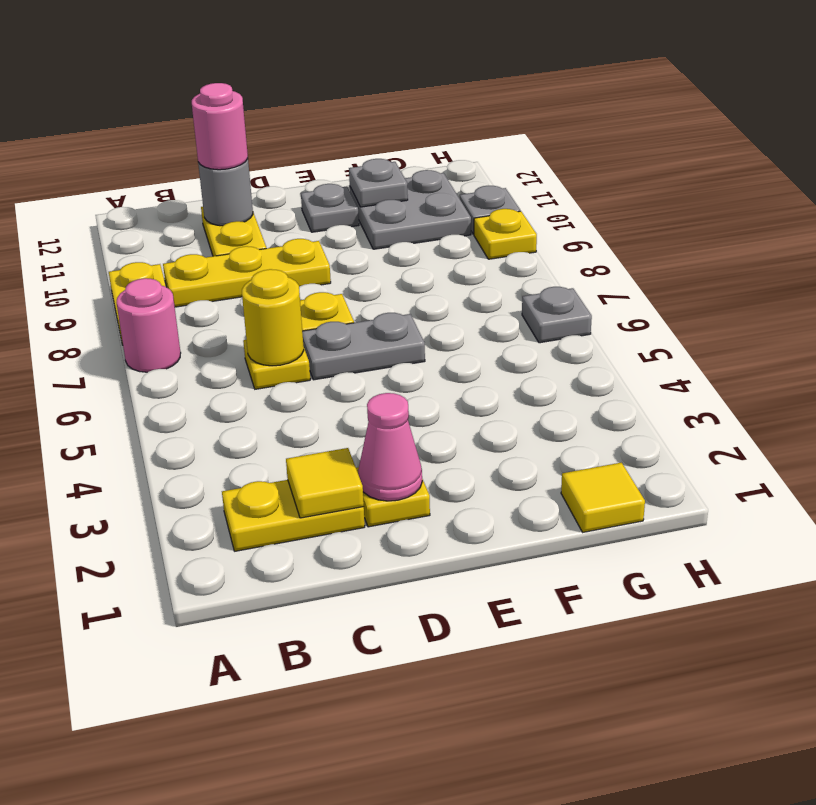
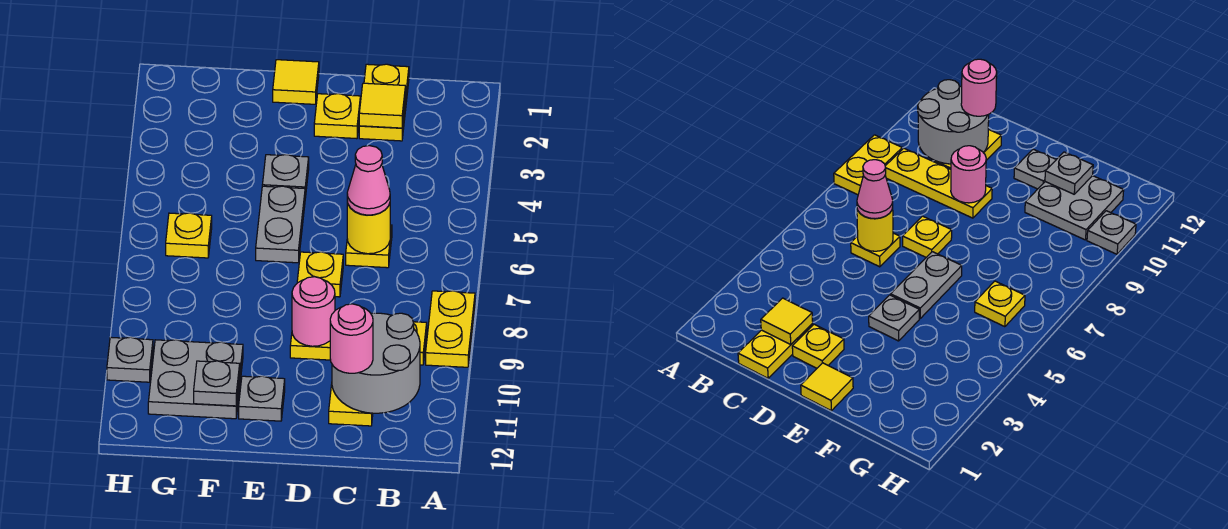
pink 1x1 round brick [117,278,181,372] -> pink 1x1 round brick moved to [292,277,335,346]
yellow 1x2 plate [222,480,365,551] -> yellow 1x2 plate turned to [359,64,409,141]
grey 1x1 round brick [198,159,253,226] -> grey 2x2 round brick [332,313,420,413]
pink 1x1 cone [358,393,422,501] -> pink 1x1 cone moved to [347,146,390,215]
grey 1x2 plate [302,313,425,380] -> grey 1x2 plate turned to [256,186,305,263]
yellow 1x1 tile [561,463,645,532] -> yellow 1x1 tile moved to [273,60,319,104]
grey 1x1 plate [522,287,592,343] -> grey 1x1 plate moved to [262,155,309,198]
yellow 1x1 plate [474,209,537,259] -> yellow 1x1 plate moved to [166,213,212,258]

